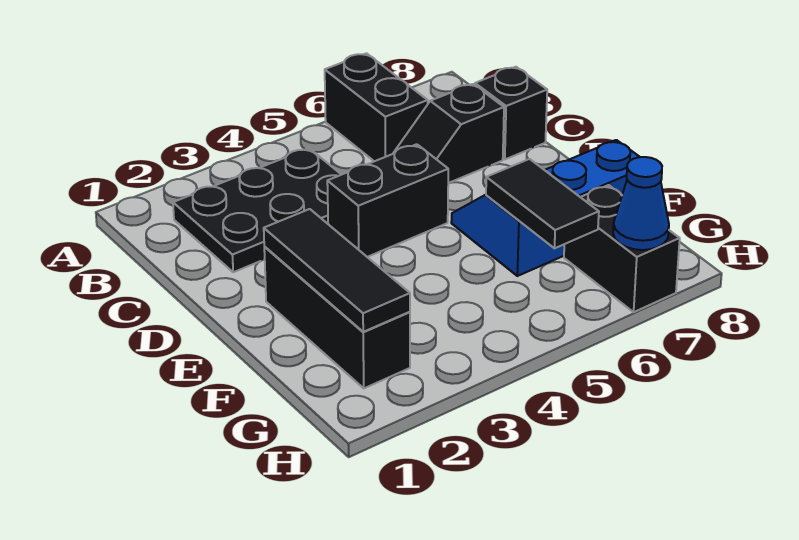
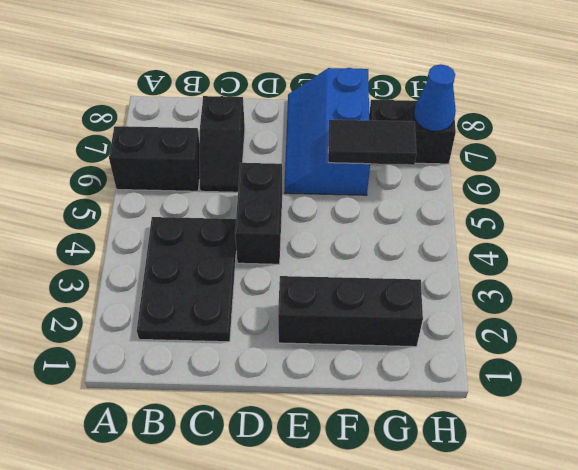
black 1x1 brick [475,67,547,159] -> none
black 1x3 tile [264,209,410,332] -> none

